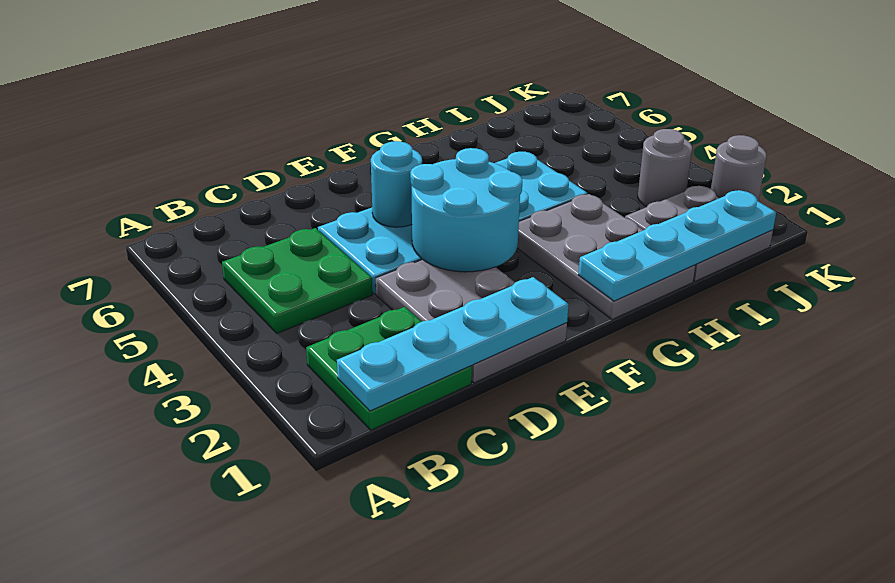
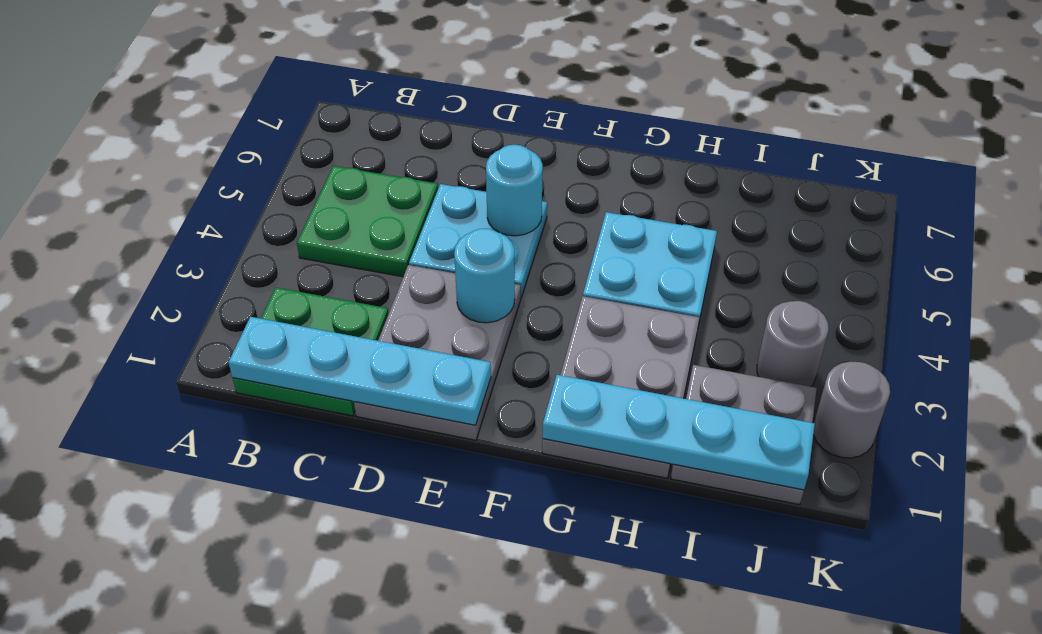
cyan 2x2 round brick [410,148,522,272] -> cyan 1x1 round brick [454,229,515,323]

